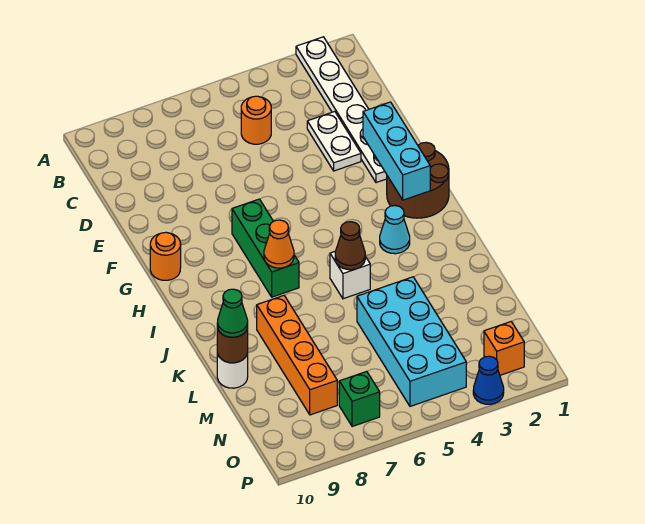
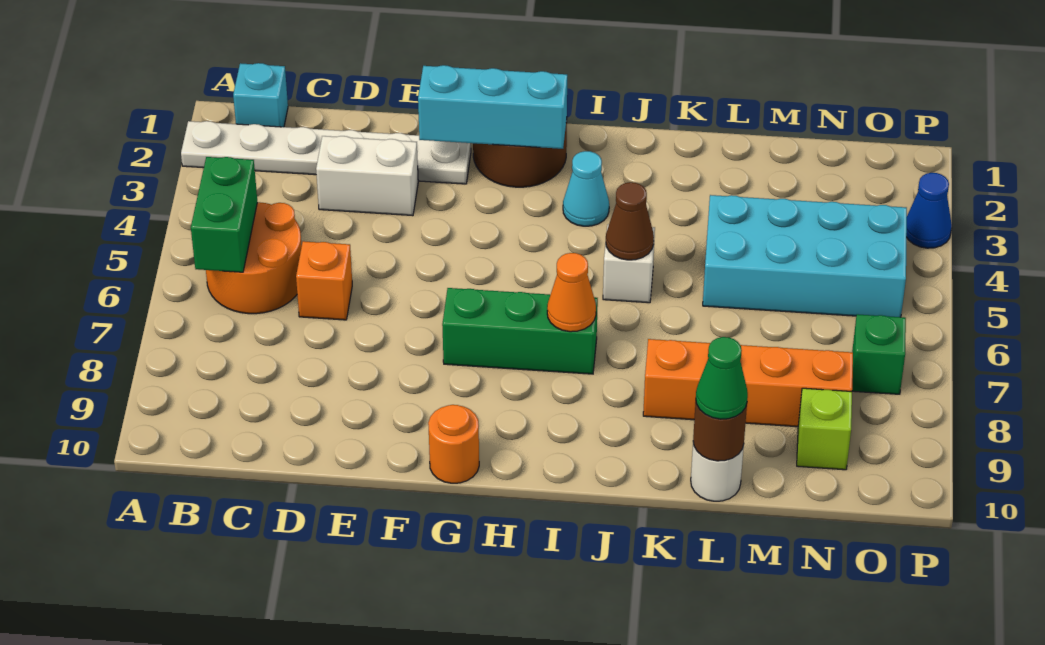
none -> cyan 1x1 brick [233,63,288,127]
none -> green 1x2 brick [191,157,257,272]
orange 1x1 round brick [241,96,271,144] -> orange 2x2 round brick [206,202,302,314]
white 1x2 plate [307,111,361,171] -> white 1x2 brick [316,136,418,216]
none -> lime 1x1 brick [797,388,852,470]
orange 1x1 brick [484,321,524,375] -> orange 1x1 brick moved to [296,241,352,320]

